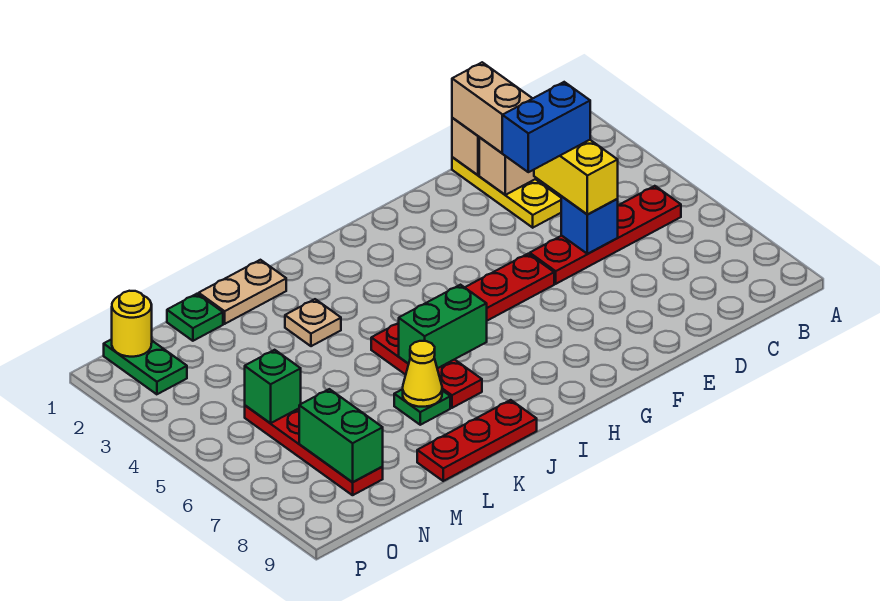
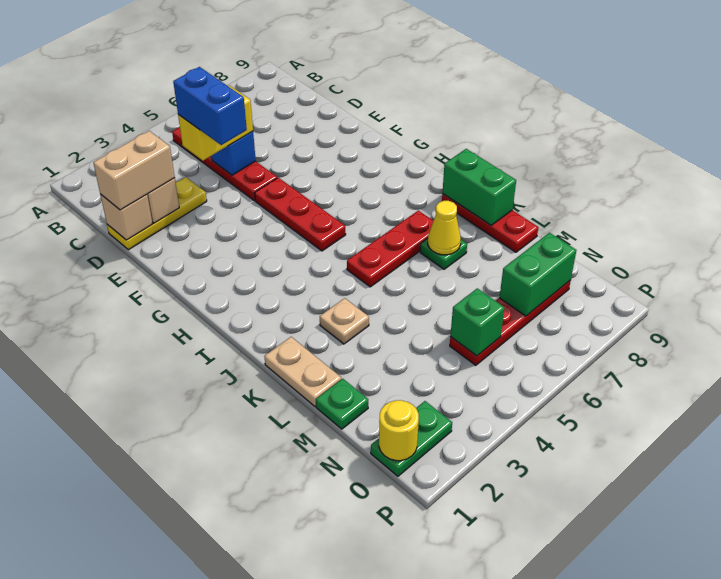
green 1x2 brick [399,285,487,368] -> green 1x2 brick moved to [442,149,516,225]

